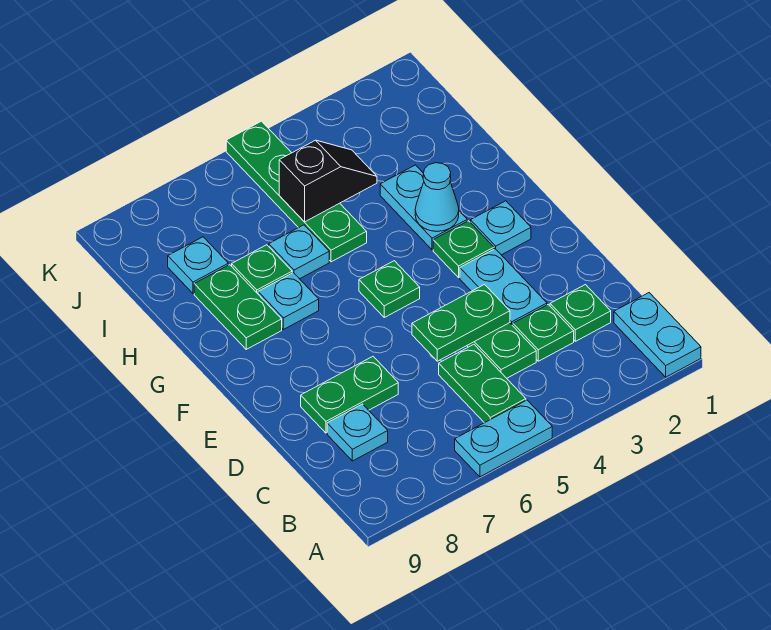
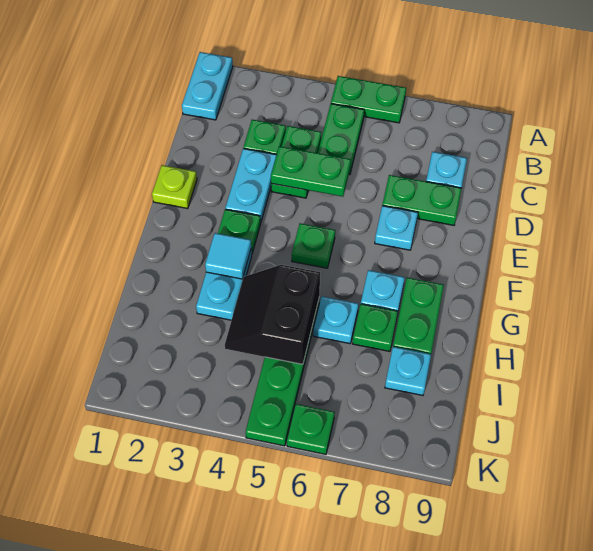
cyan 1x2 plate [455,400,552,477] -> green 1x2 plate [331,76,406,123]
green 1x1 plate [550,285,611,341] -> green 1x1 plate moved to [287,404,335,454]
none -> lime 1x1 plate [152,165,197,209]
cyan 1x1 plate [470,201,531,255] -> cyan 1x1 plate moved to [375,206,418,250]
cyan 1x1 cone [415,163,459,231] -> cyan 1x1 tile [205,233,252,279]
black 1x2 slope [279,140,377,222] -> black 2x2 slope [225,265,320,364]

